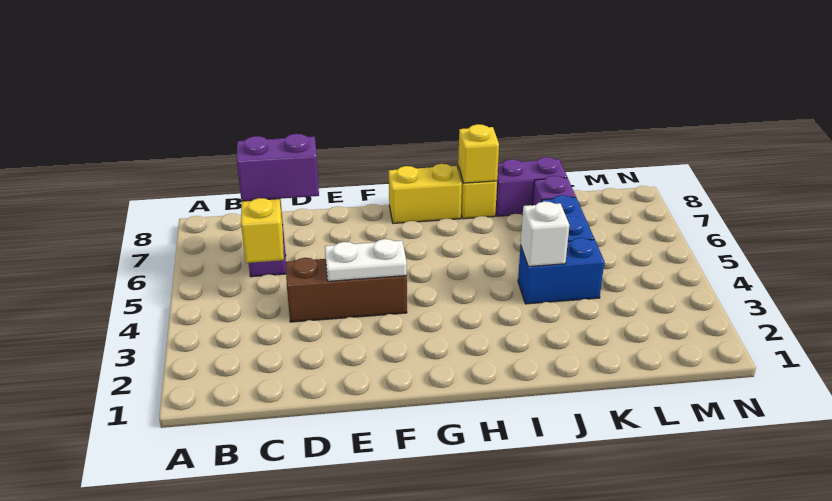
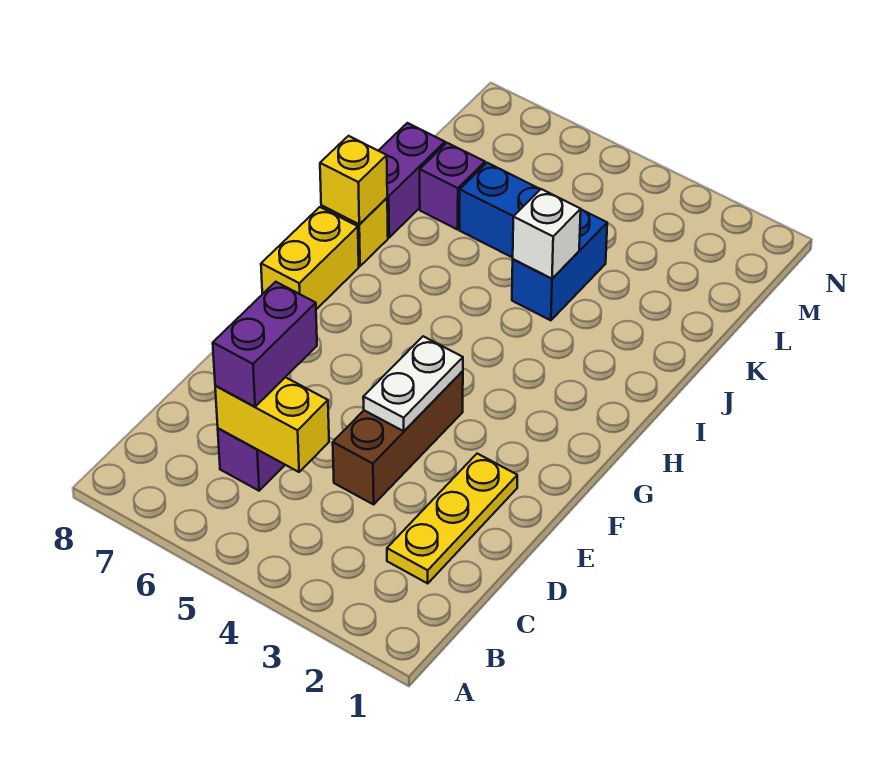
none -> yellow 1x3 plate [387,454,517,584]

